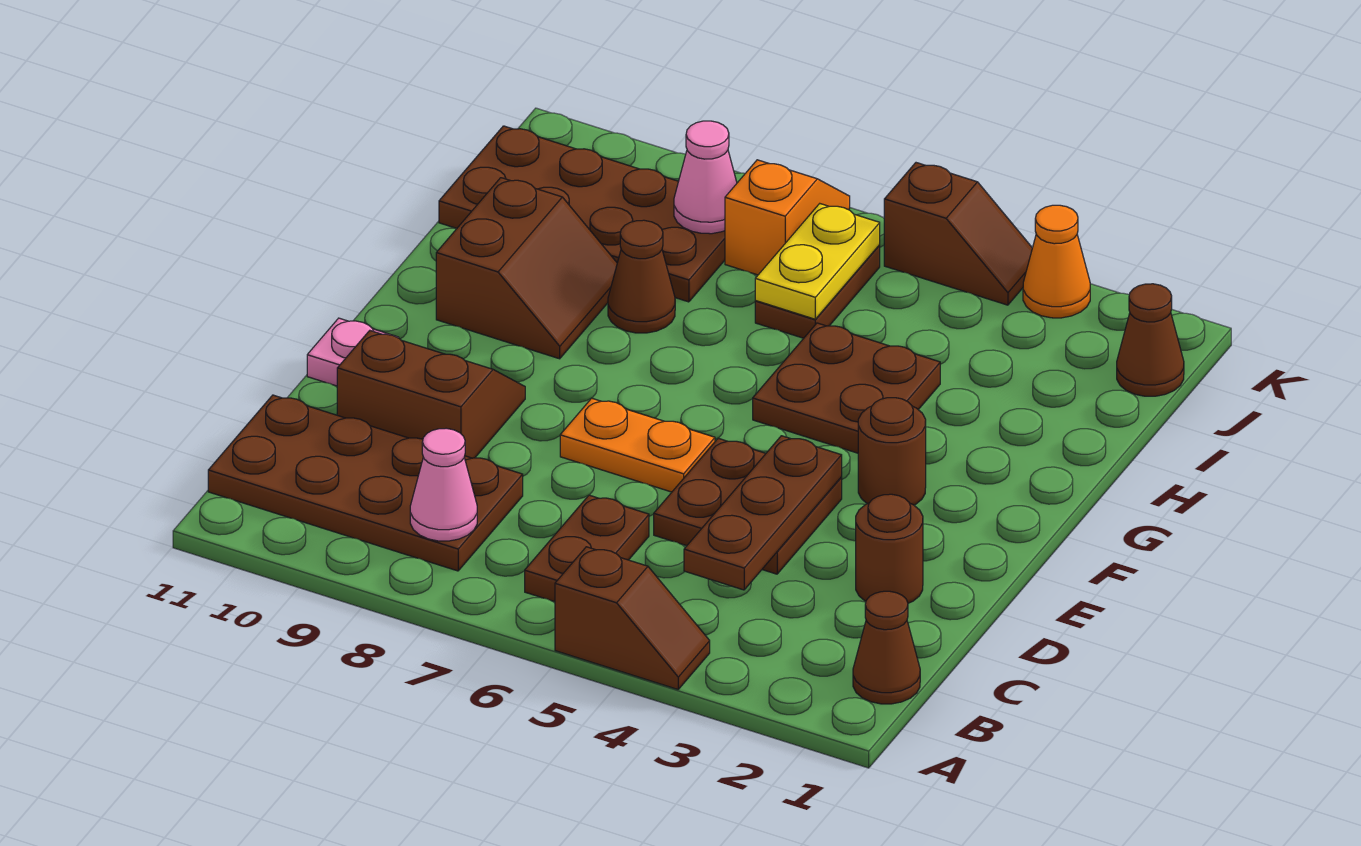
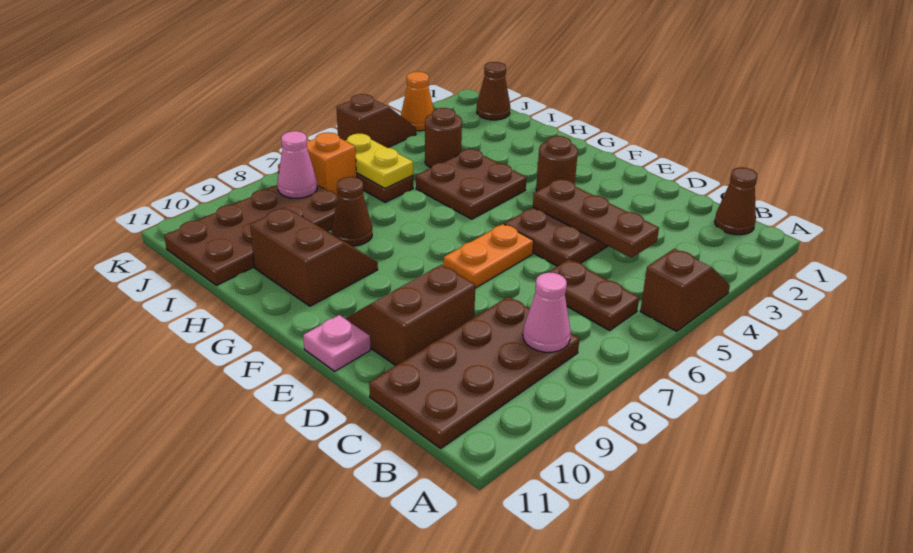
brown 1x1 round brick [856,494,923,603] -> brown 1x1 round brick moved to [425,108,462,168]

